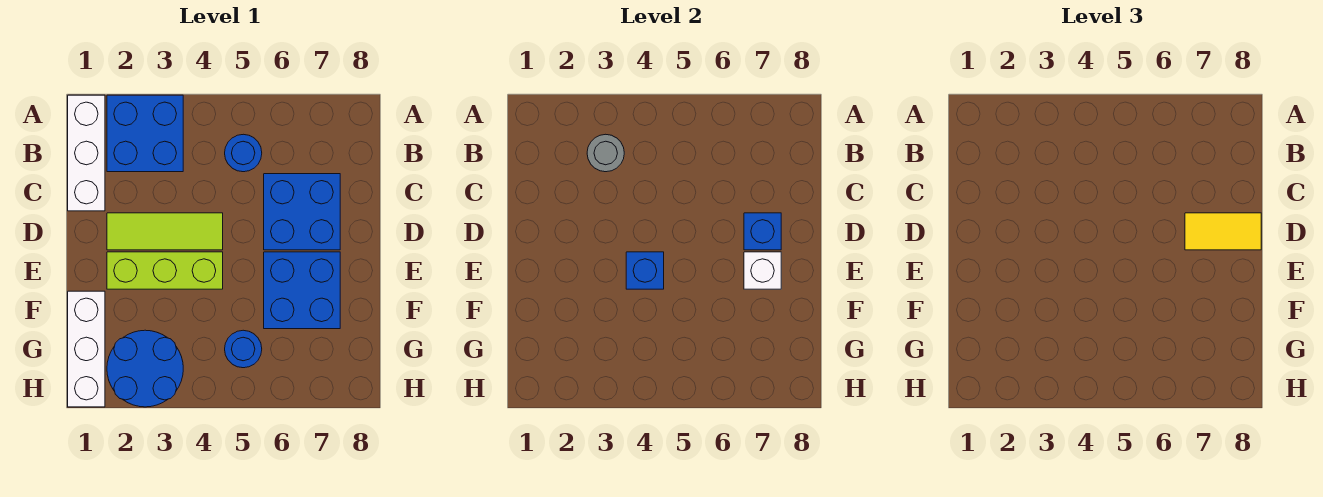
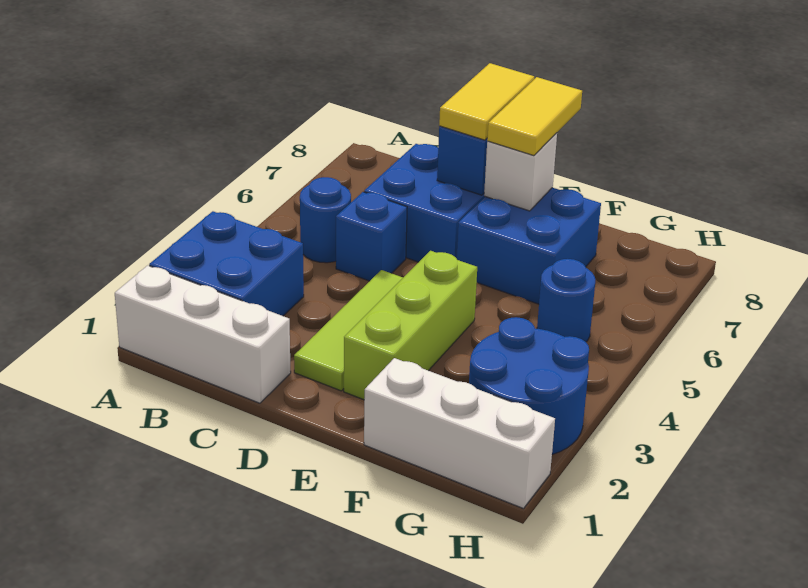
grey 1x1 round brick [587,134,624,172] -> none
blue 1x1 brick [626,252,664,289] -> blue 1x1 brick moved to [336,192,407,281]
none -> yellow 1x2 tile [487,77,582,156]

